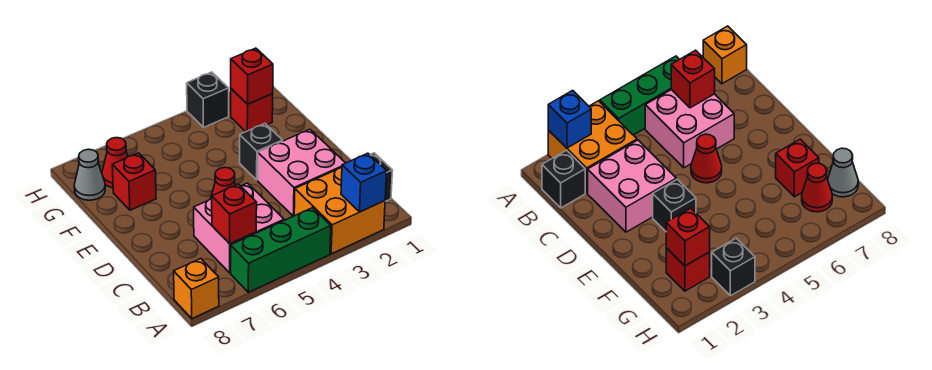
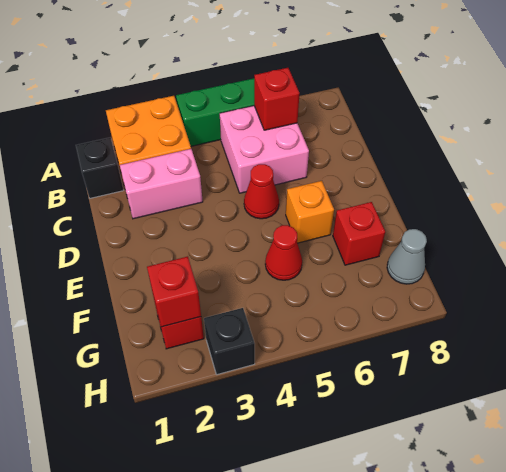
blue 1x1 brick [341,153,387,212] -> none
orange 1x1 brick [174,259,219,319] -> orange 1x1 brick moved to [286,181,334,243]
pink 2x2 brick [258,129,345,216] -> pink 1x2 brick [120,149,203,219]
black 1x1 brick [240,124,283,180] -> none
red 1x1 cone [102,138,128,188] -> red 1x1 cone moved to [265,225,302,280]

